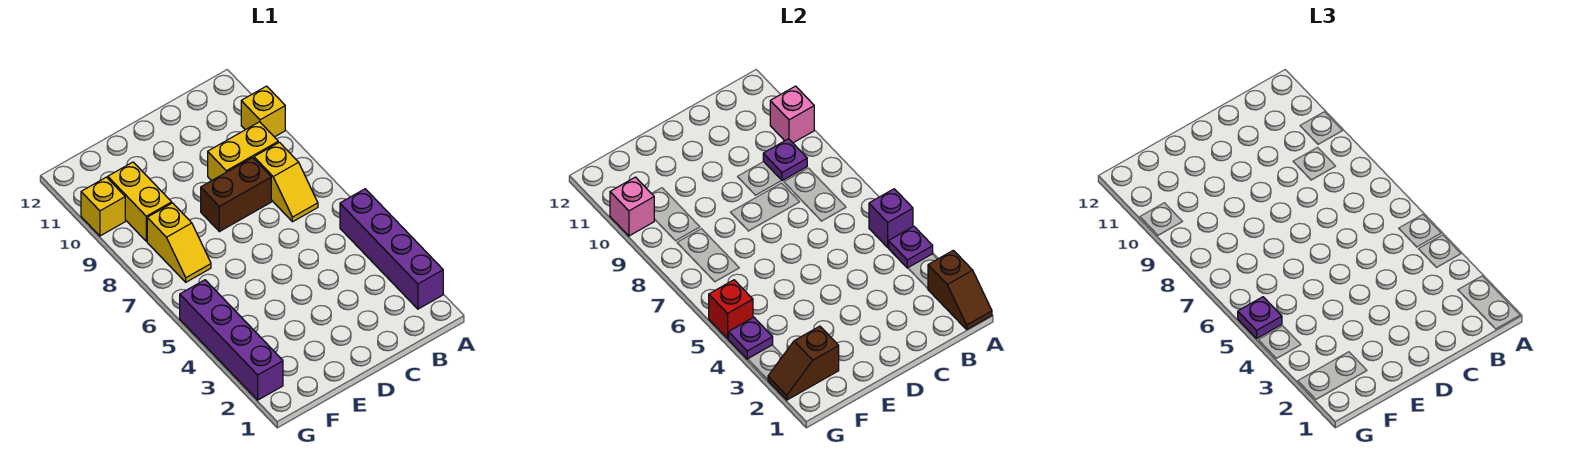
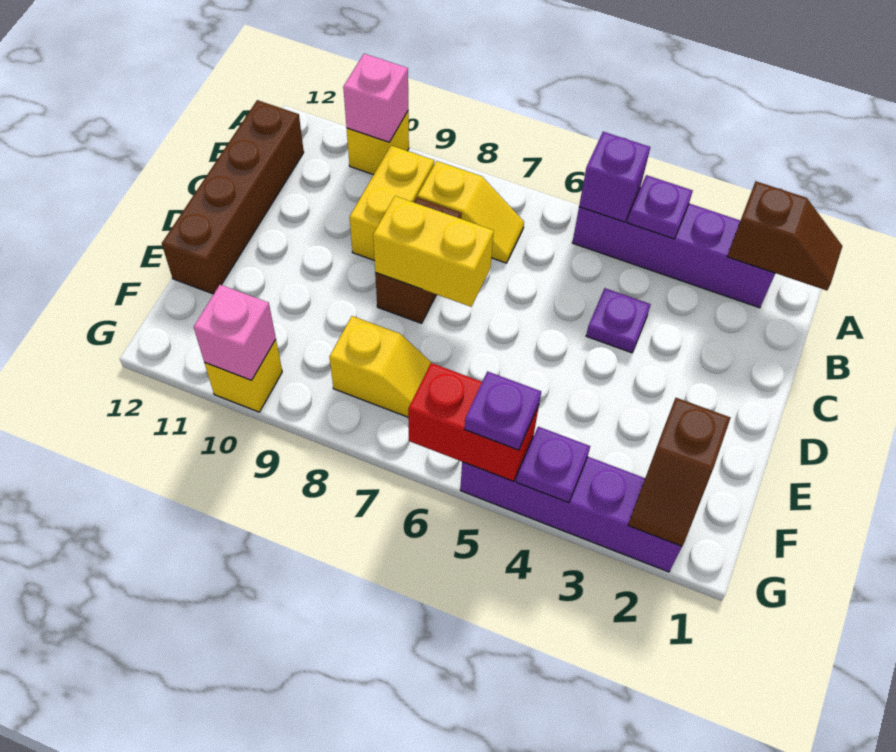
purple 1x1 plate [763,139,807,181] -> purple 1x1 plate moved to [586,288,651,353]
none -> brown 1x4 brick [162,100,304,294]
yellow 1x2 brick [108,162,172,241] -> yellow 1x2 brick moved to [373,196,494,307]
red 1x1 brick [709,280,753,338] -> red 1x2 brick [408,363,539,482]

